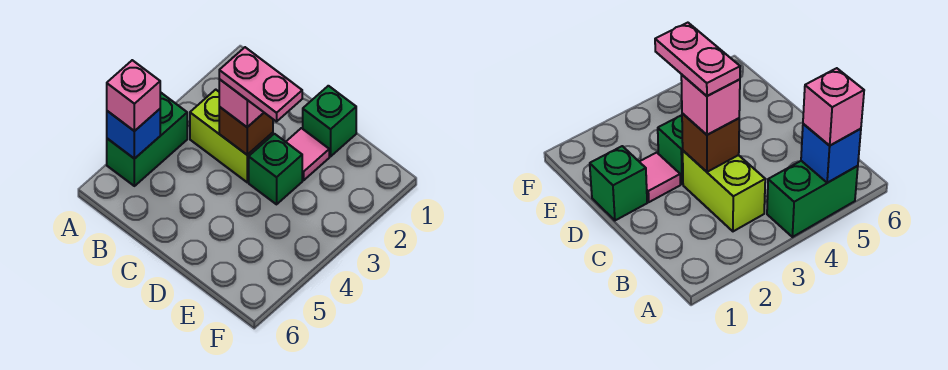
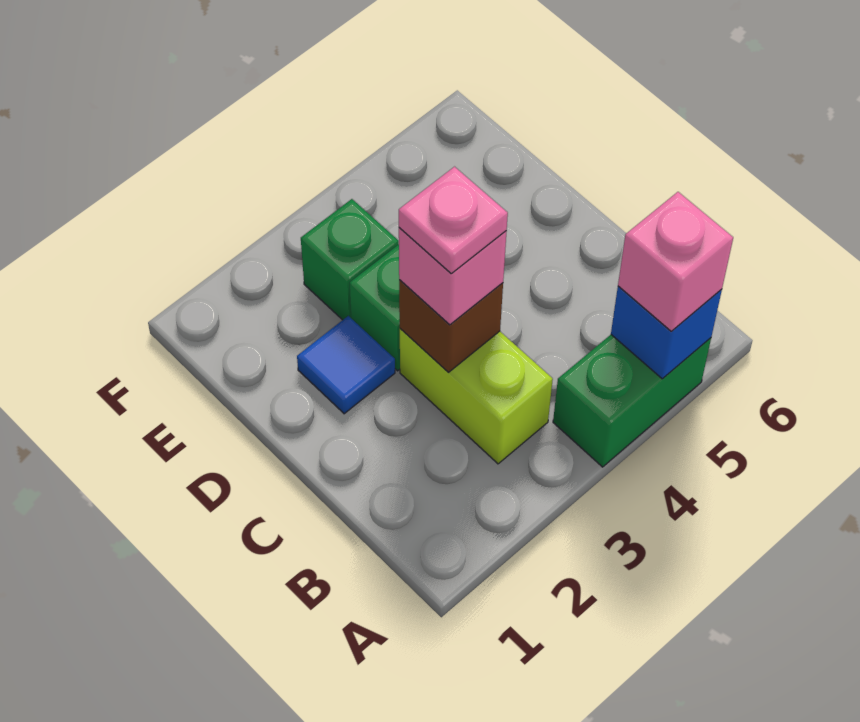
pink 1x2 plate [219,47,302,122] -> pink 1x1 plate [399,167,508,273]
green 1x1 brick [303,86,356,156] -> green 1x1 brick moved to [301,199,399,320]
pink 1x1 tile [286,128,329,180] -> blue 1x1 tile [297,316,395,414]

